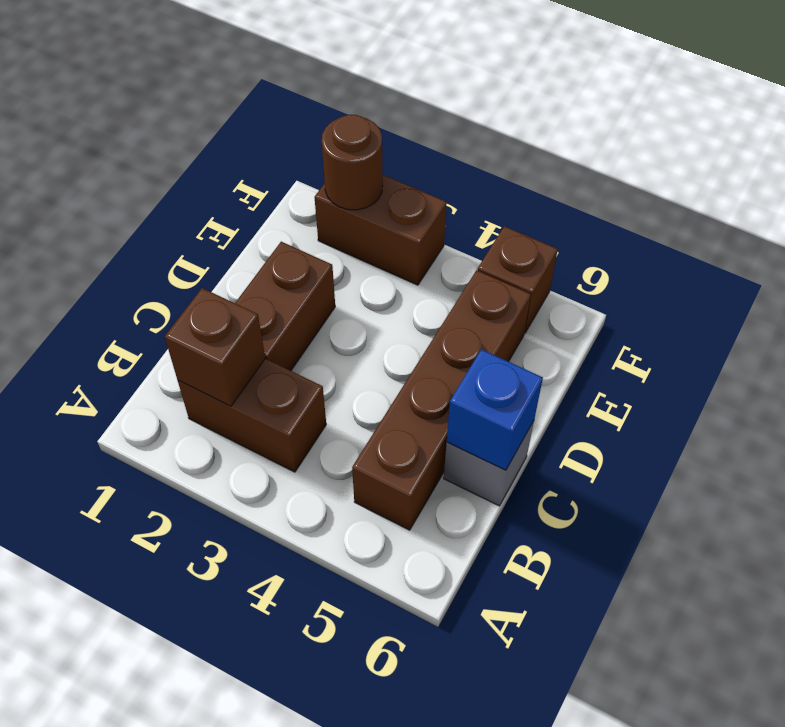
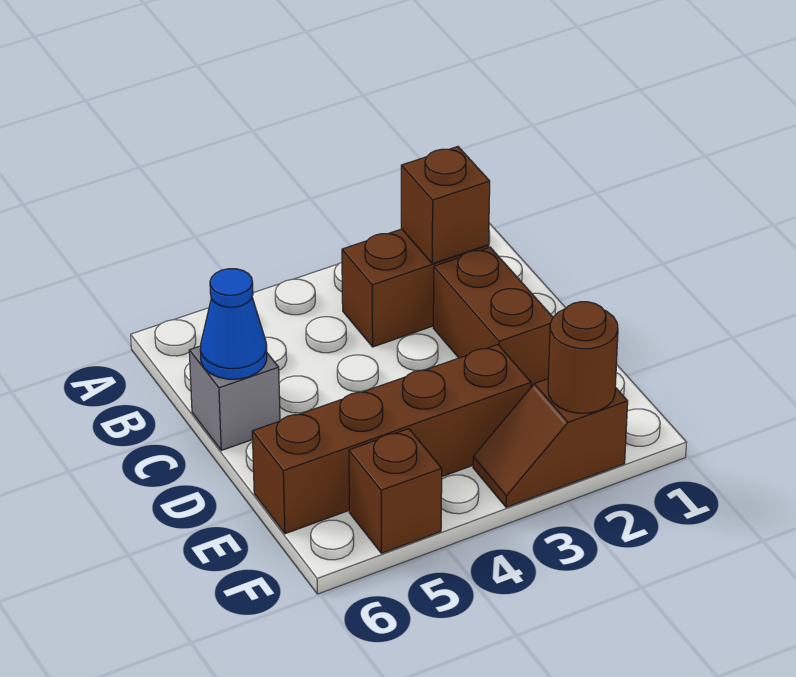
brown 1x4 brick [352,270,531,530] -> brown 1x4 brick turned to [252,345,531,534]
blue 1x1 brick [447,349,543,470] -> blue 1x1 cone [200,269,267,379]
brown 1x2 brick [315,175,447,285] -> brown 1x2 slope [473,379,628,507]

